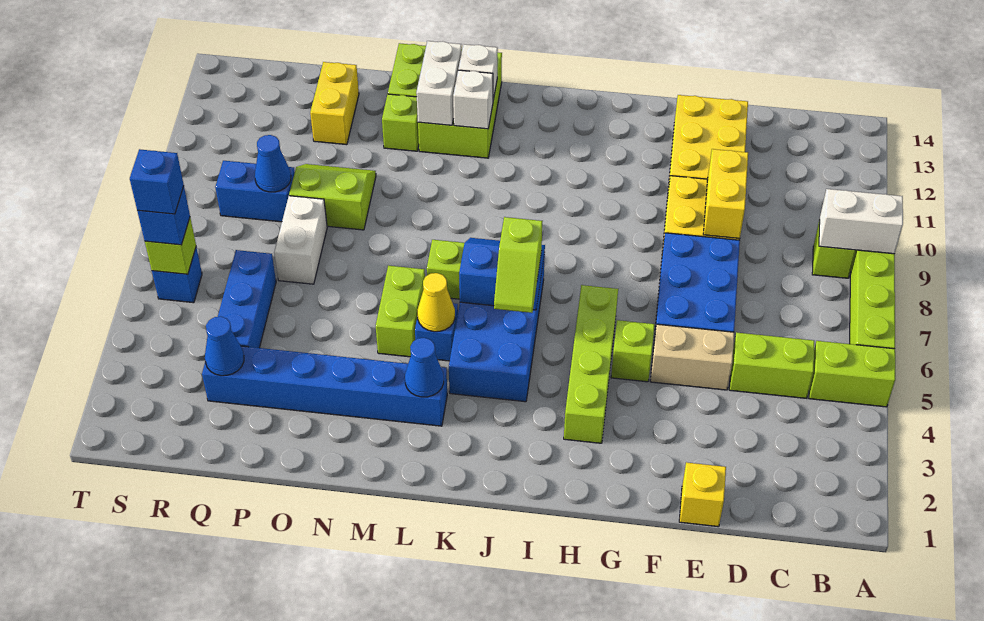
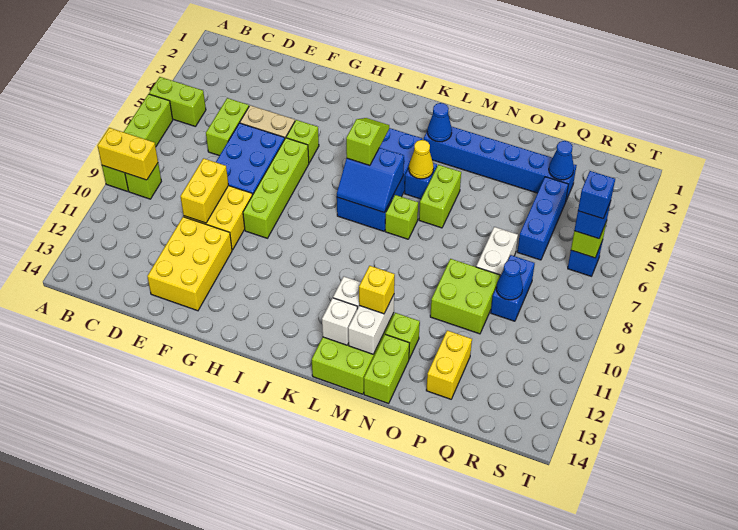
white 1x2 brick [819,189,903,254] -> yellow 1x2 brick [97,128,158,180]
lime 1x2 brick [729,332,814,398] -> lime 1x2 brick turned to [206,98,249,156]
yellow 1x1 brick [679,462,726,527] -> yellow 1x1 brick moved to [359,266,395,314]
lime 1x4 brick [564,285,618,443] -> lime 1x4 brick moved to [243,138,309,238]
lime 2x2 slope [289,164,376,230] -> lime 2x2 brick [430,259,500,334]
blue 1x2 brick [215,161,295,222] -> blue 1x2 brick turned to [491,255,535,321]

